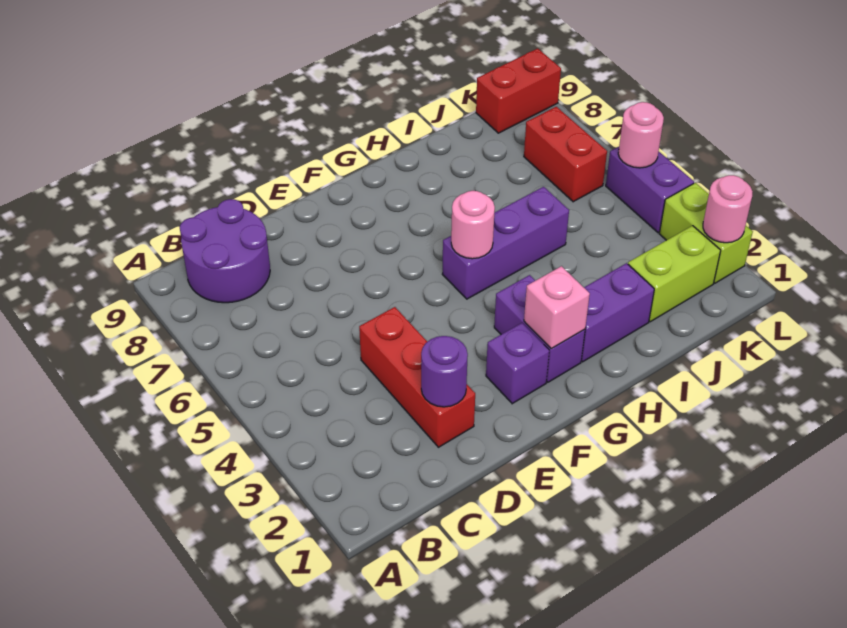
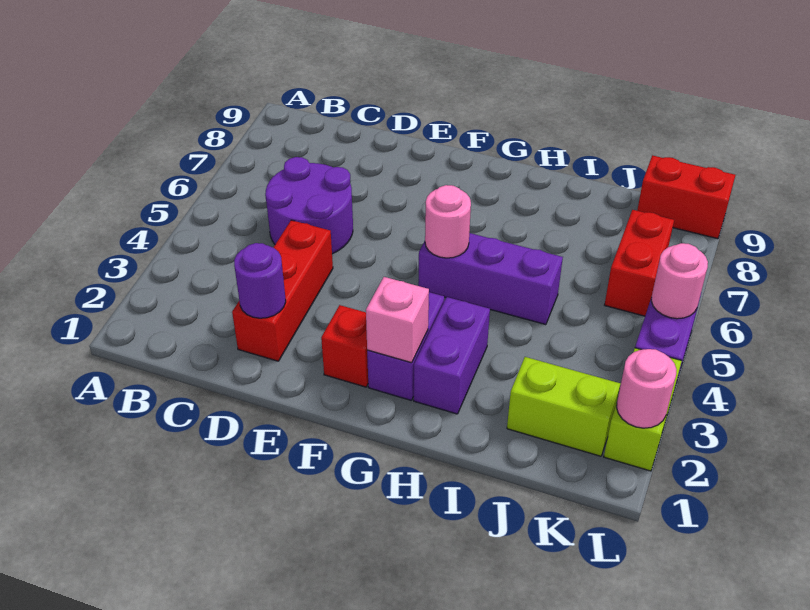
purple 2x2 round brick [180,199,270,303] -> purple 2x2 round brick moved to [265,157,353,254]
purple 1x1 brick [486,323,549,404] -> red 1x1 brick [321,305,368,387]
purple 1x2 brick [581,263,654,362] -> purple 1x2 brick turned to [414,297,490,414]

